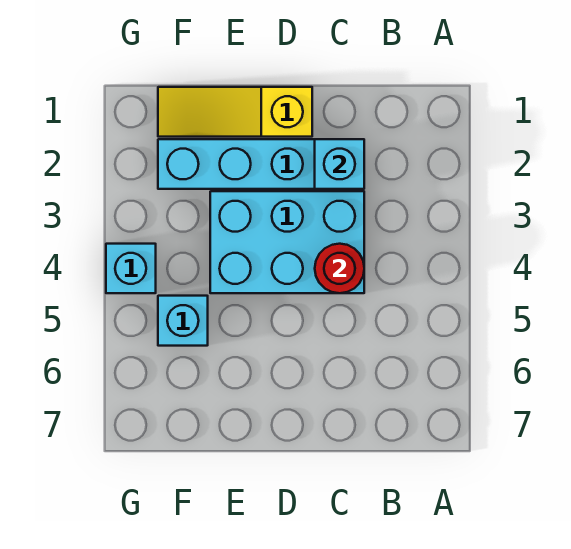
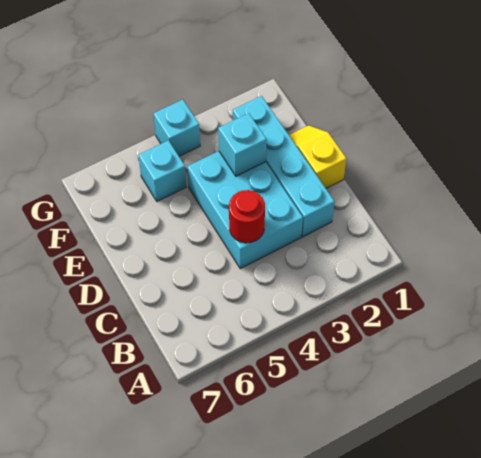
cyan 1x1 brick [315,139,364,189] -> cyan 1x1 brick moved to [218,113,267,176]
yellow 1x3 slope [158,87,312,137] -> yellow 1x2 slope [289,125,346,188]

